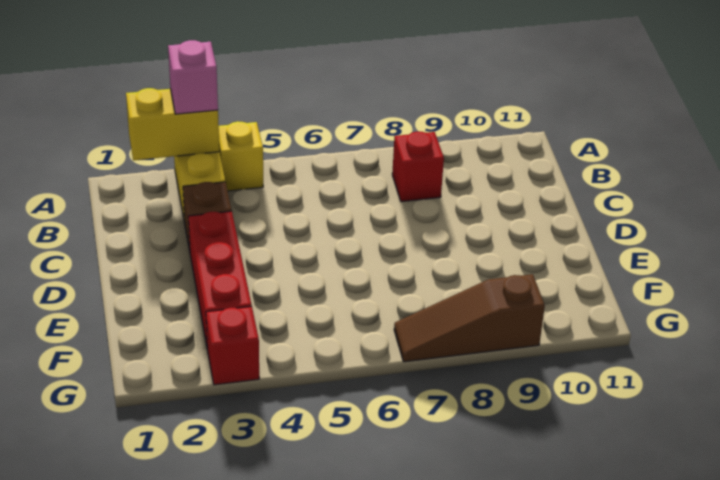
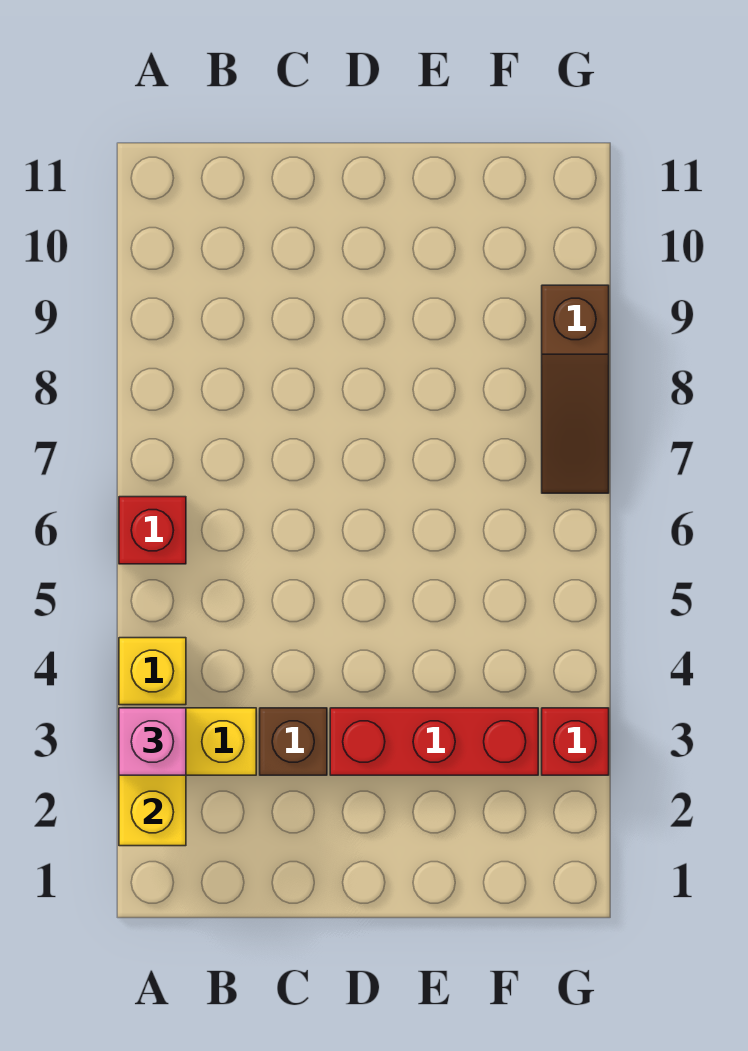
red 1x1 brick [392,132,444,202] -> red 1x1 brick moved to [119,497,186,564]

